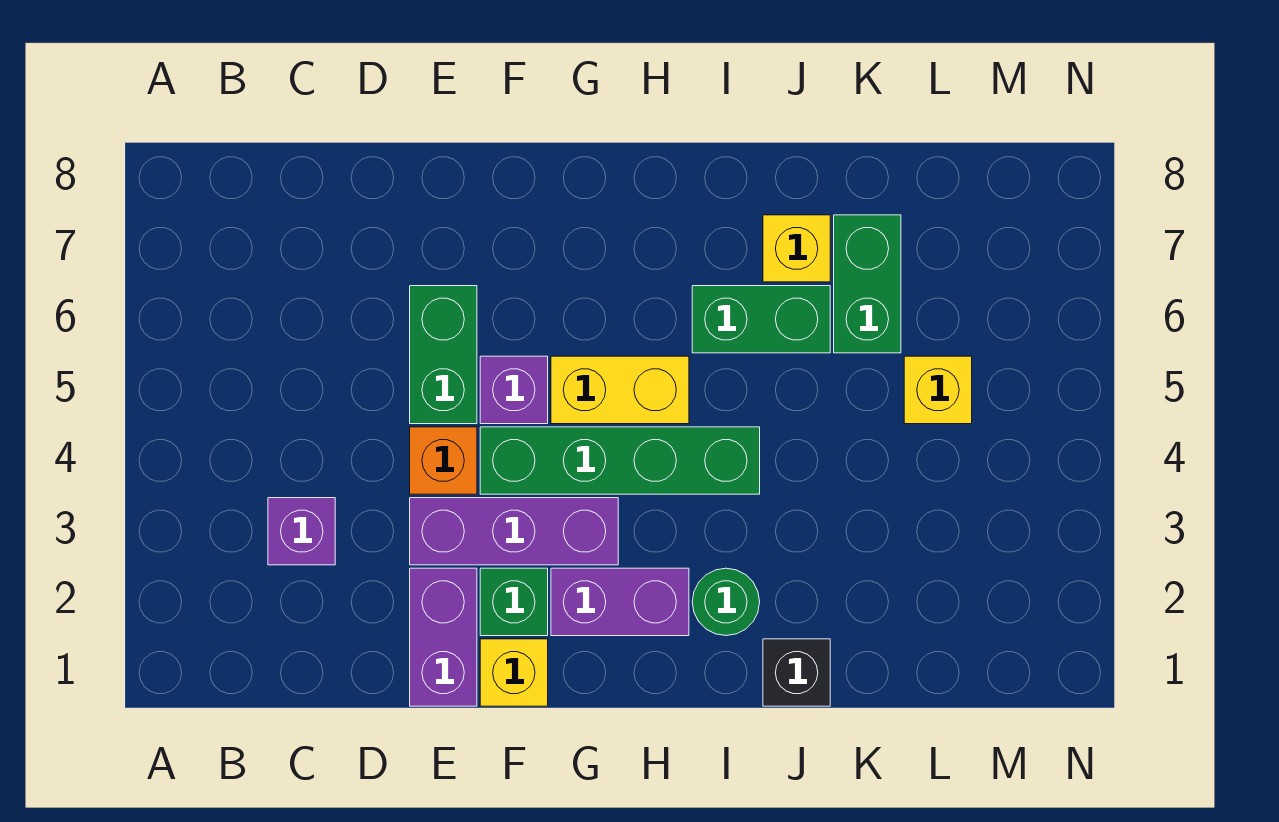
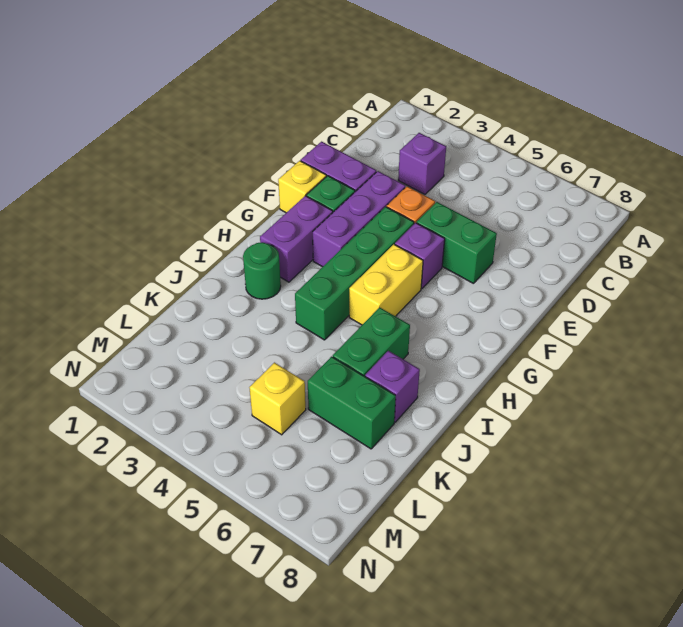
black 1x1 brick [763,639,830,706] -> none
yellow 1x1 brick [763,215,830,282] -> purple 1x1 brick [365,351,420,422]

